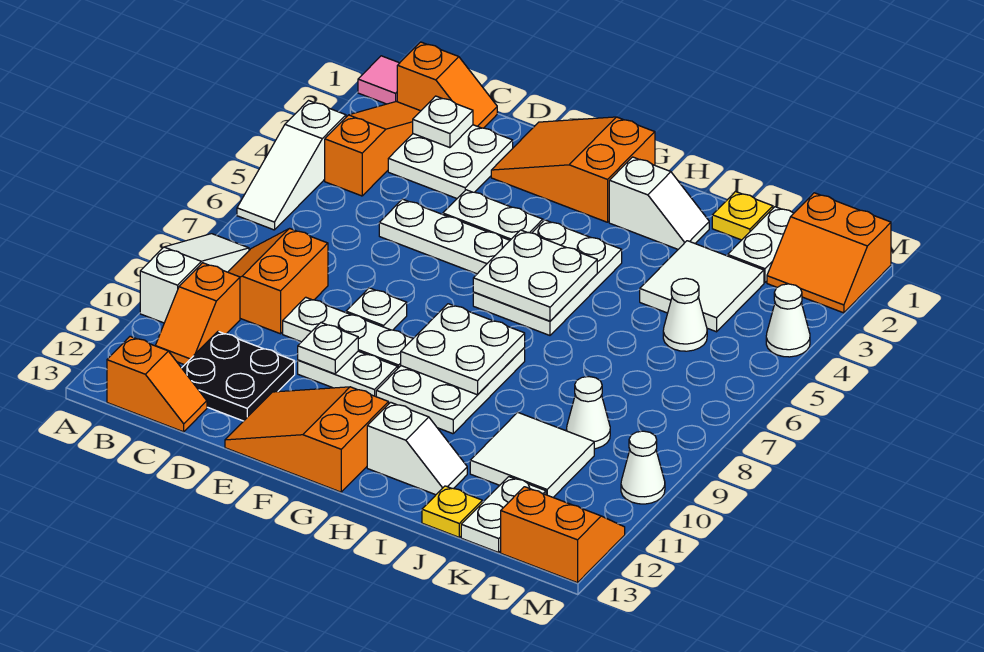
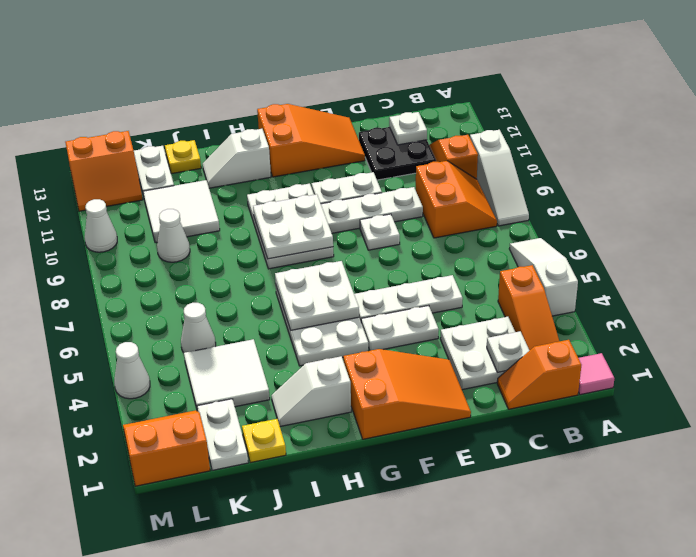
orange 1x2 slope [107,336,207,432] -> none
white 1x1 plate [298,323,358,374] -> white 1x1 plate moved to [389,112,427,145]

